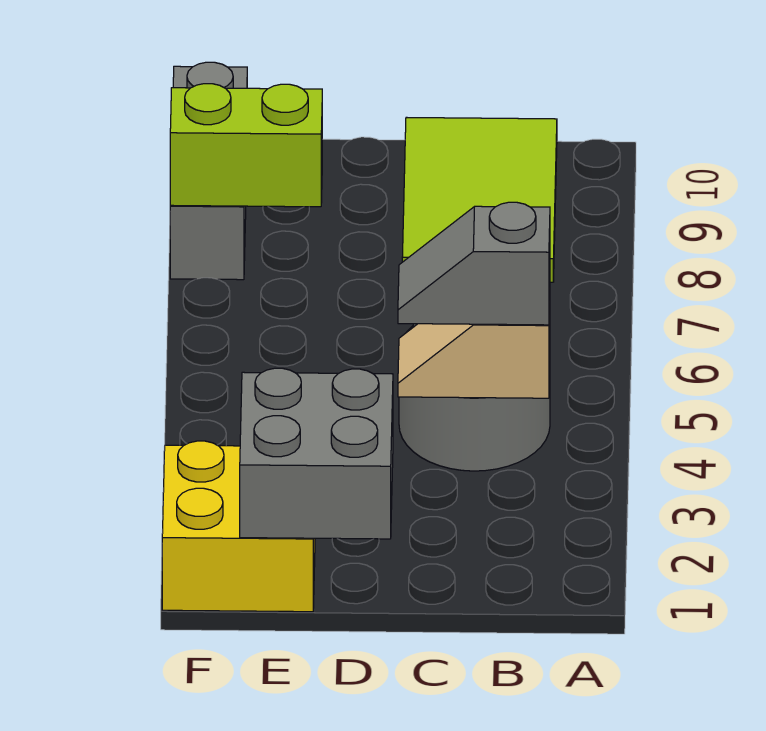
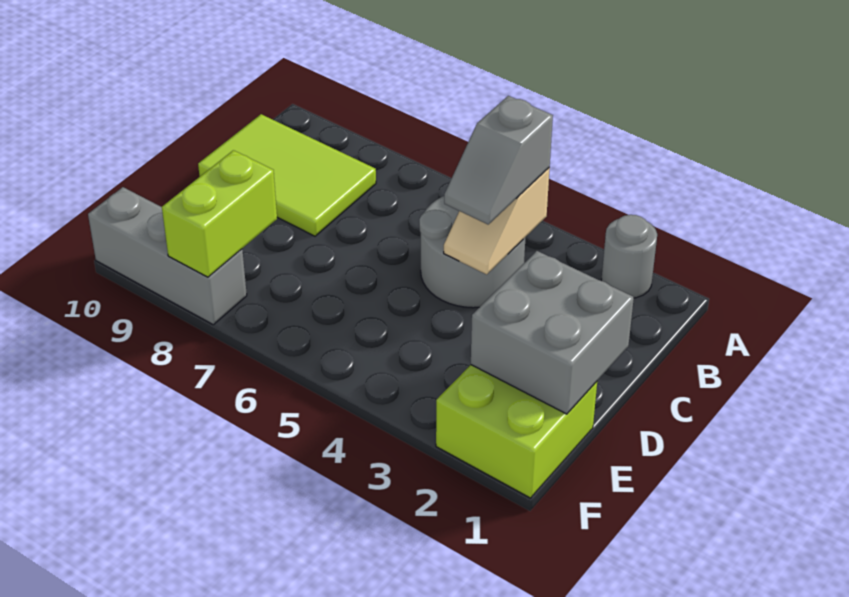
none -> grey 1x1 round brick [601,215,657,298]
yellow 2x2 brick [162,441,315,612] -> lime 2x2 brick [436,365,597,498]

